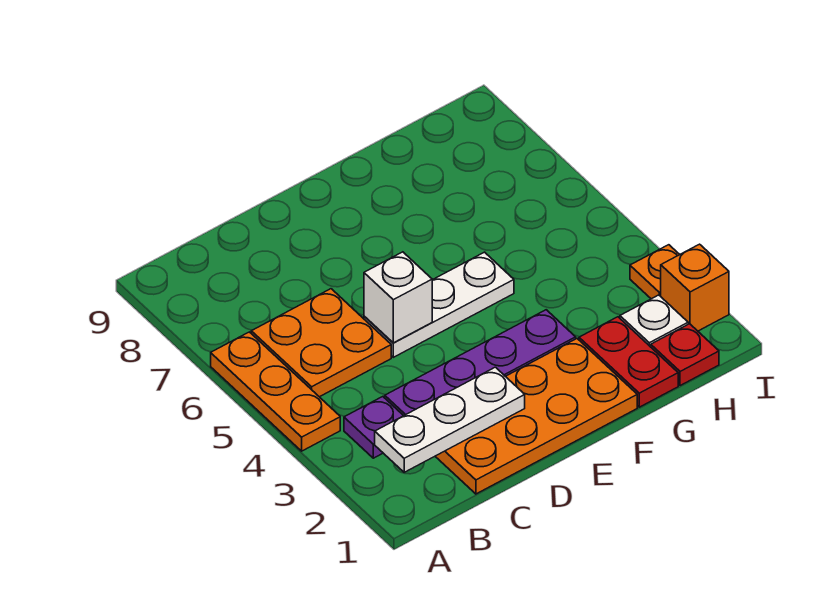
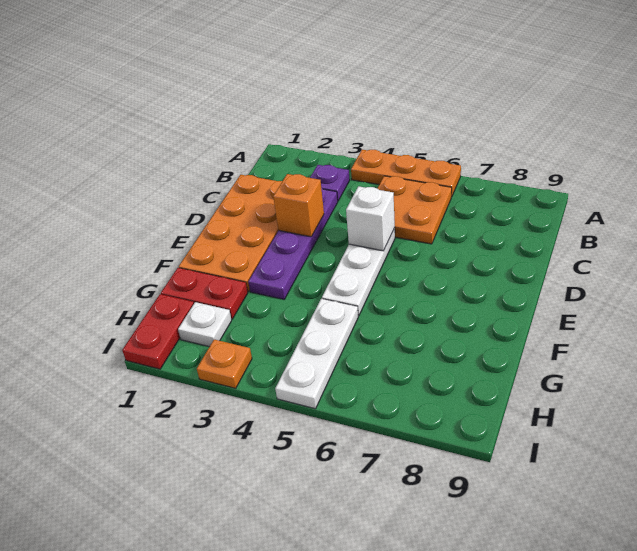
white 1x3 plate [375,367,525,472] -> white 1x3 plate moved to [275,299,358,409]
red 1x1 plate [651,324,719,386] -> red 1x2 plate [122,294,194,369]
orange 1x1 brick [661,244,729,331] -> orange 1x1 brick moved to [273,174,324,237]

